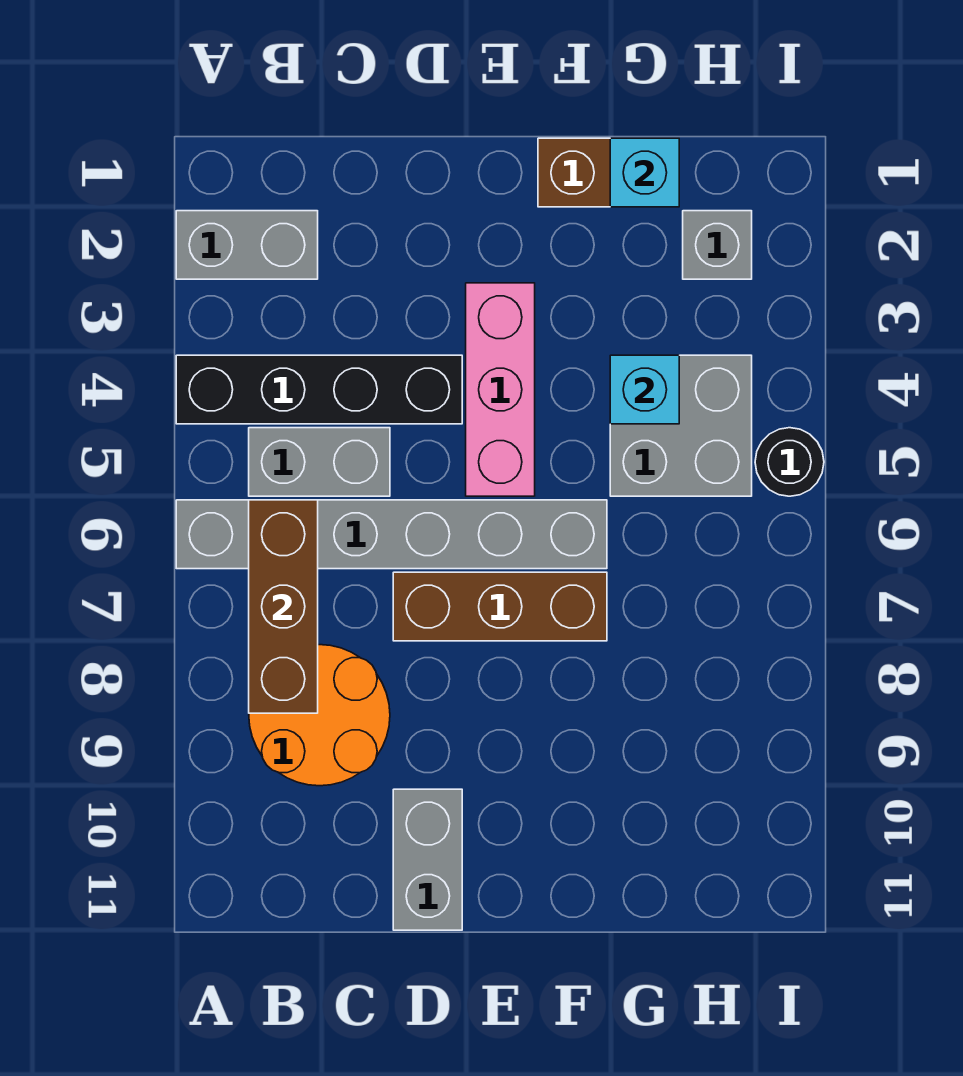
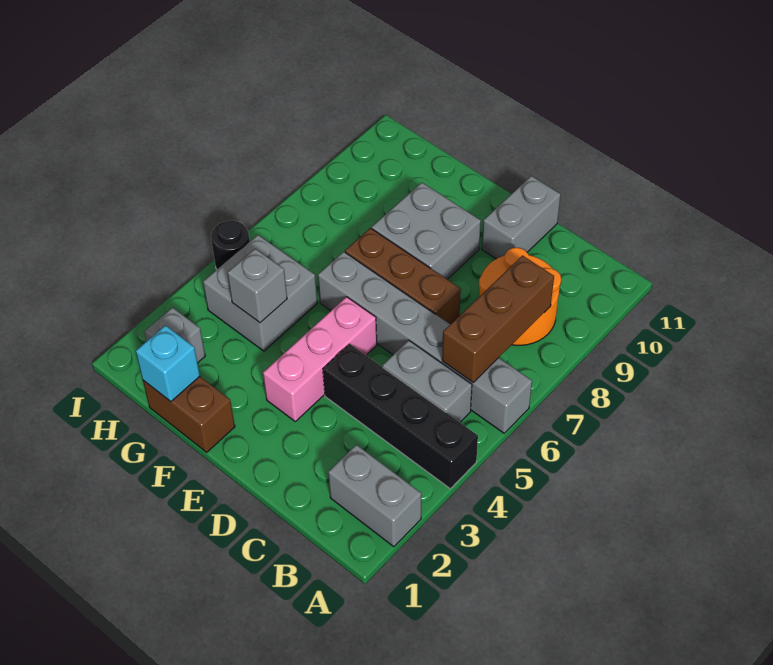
none -> grey 2x2 brick [372,183,481,279]
cyan 1x1 brick [610,355,679,424] -> grey 1x1 brick [227,249,287,323]

